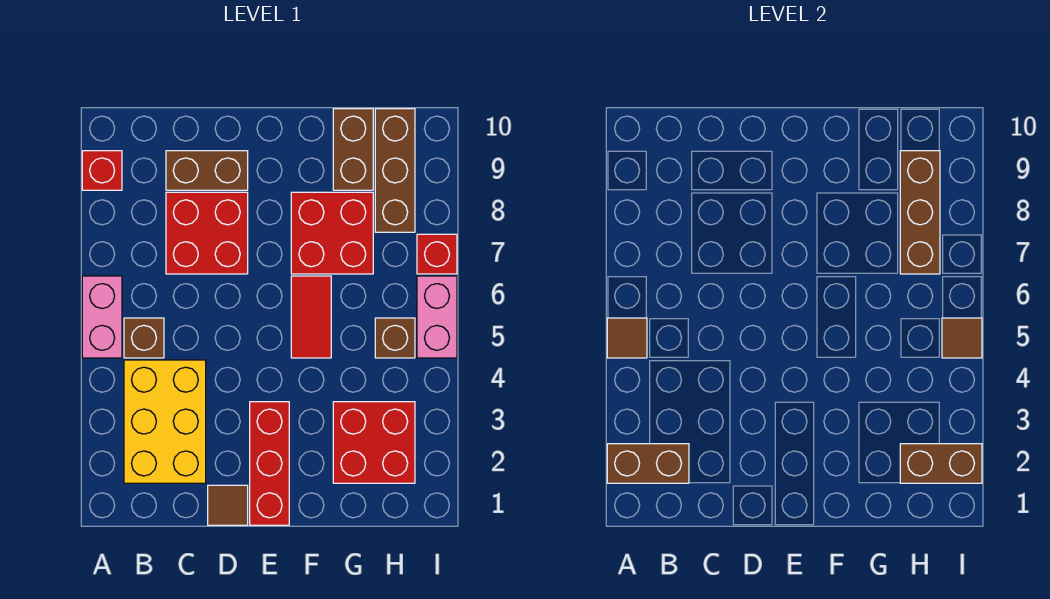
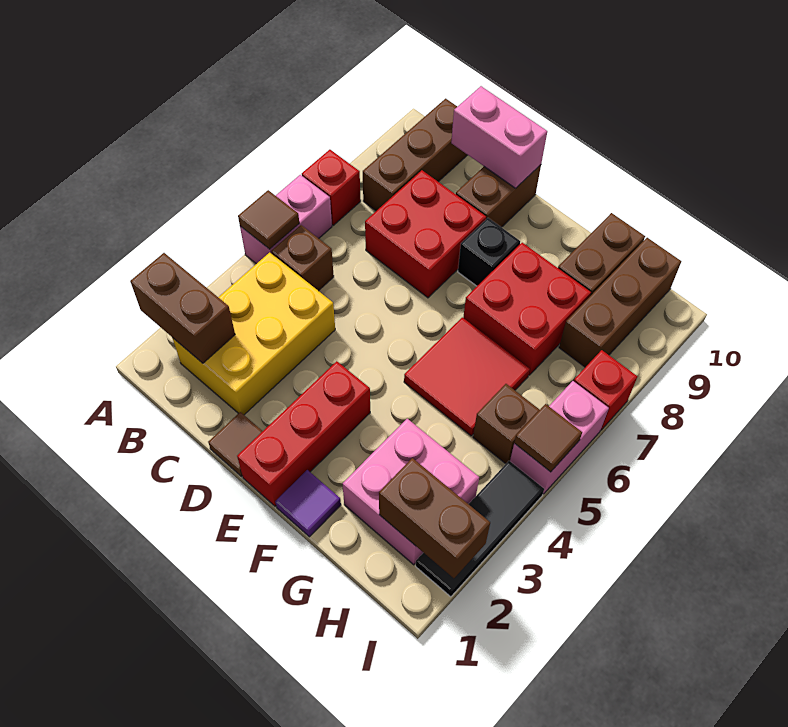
red 1x1 brick [82,151,122,190] -> red 1x1 brick moved to [302,150,361,225]
brown 1x2 brick [166,151,248,190] -> brown 1x2 brick turned to [456,165,541,227]
none -> pink 1x2 brick [451,86,547,188]
none -> black 1x1 brick [458,218,520,286]
none -> purple 1x1 tile [275,470,341,537]
red 1x2 tile [291,276,331,358] -> red 2x2 tile [404,317,530,436]
red 2x2 brick [333,402,415,483] -> pink 2x2 brick [342,419,479,565]
brown 1x3 brick [900,151,940,274] -> brown 1x3 brick moved to [363,99,467,211]
none -> black 1x3 tile [416,461,544,597]

